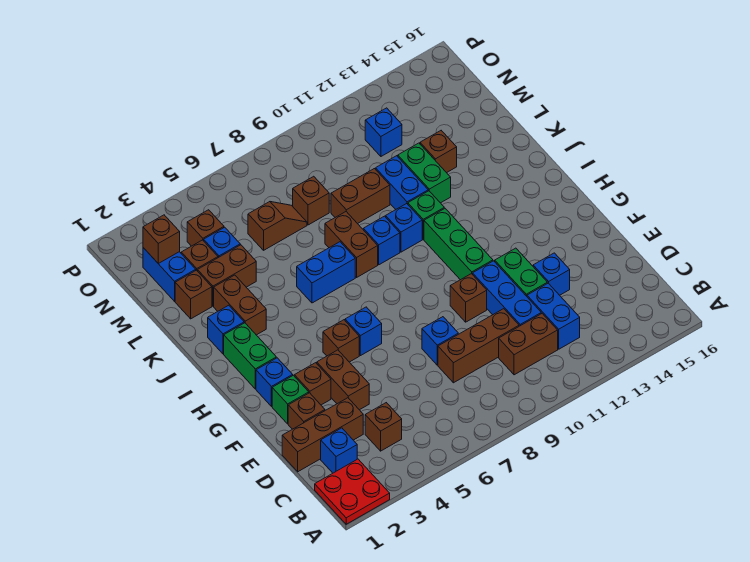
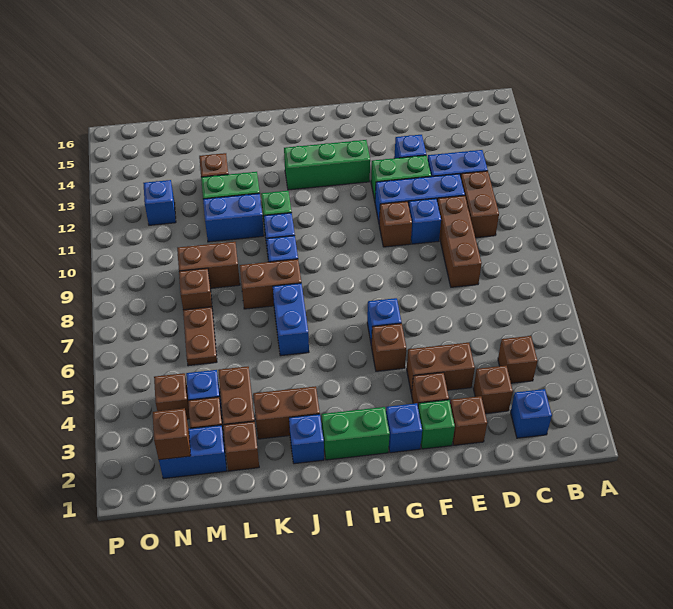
red 2x2 plate [315,459,390,524] -> none
brown 1x3 brick [282,398,363,472] -> brown 1x1 brick [473,366,513,414]
blue 1x1 brick [422,317,458,365] -> blue 1x1 brick moved to [409,198,441,244]
green 1x3 brick [424,208,493,280] -> green 1x3 brick moved to [284,140,370,190]
brown 1x2 brick [331,169,390,224] -> brown 1x2 brick turned to [177,242,240,288]
brown 1x2 slope [248,202,307,250] -> brown 1x2 plate [183,307,217,366]

